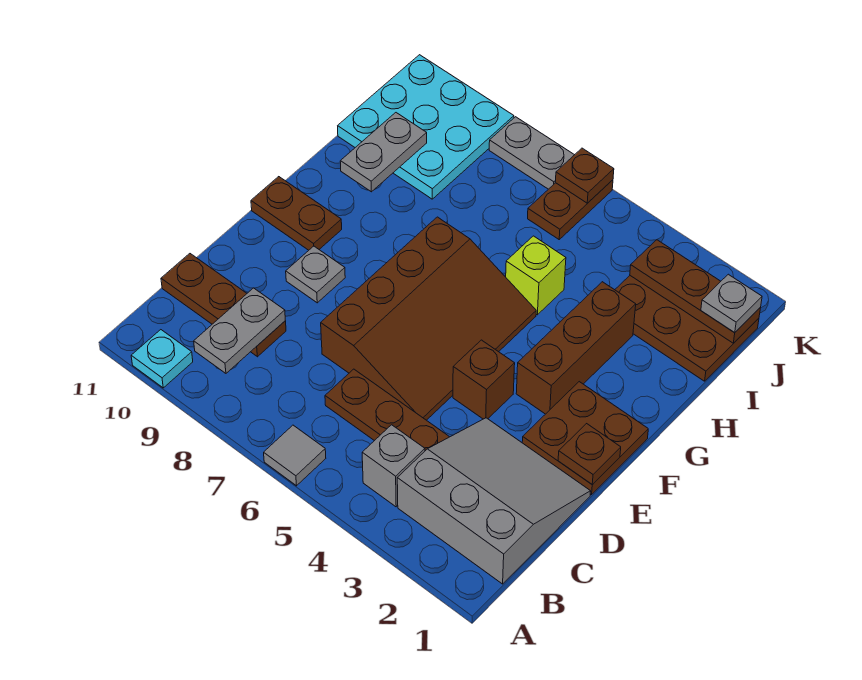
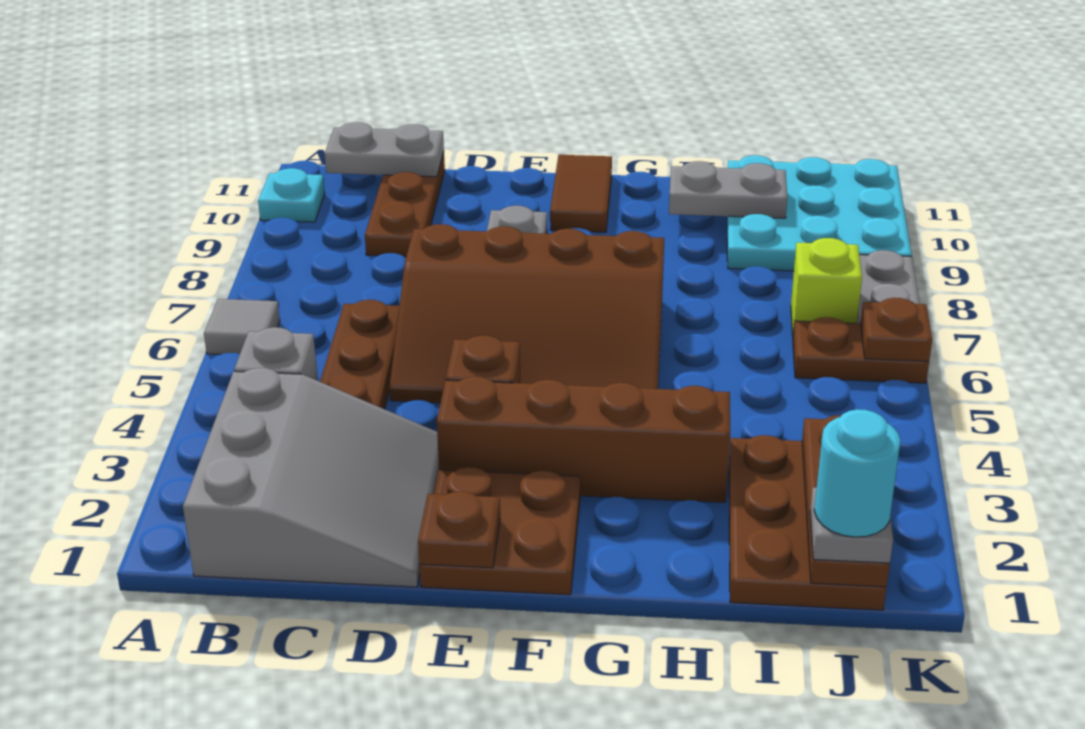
grey 1x2 plate [194,288,285,373] -> grey 1x2 plate moved to [325,122,444,177]
brown 1x3 brick [516,282,636,414] -> brown 1x4 brick [437,377,730,502]
brown 1x2 plate [251,177,342,250] -> brown 1x2 tile [550,155,612,232]
lime 1x1 brick [506,236,566,315] -> lime 1x1 brick moved to [791,238,862,335]
none -> cyan 1x1 round brick [814,409,901,537]

